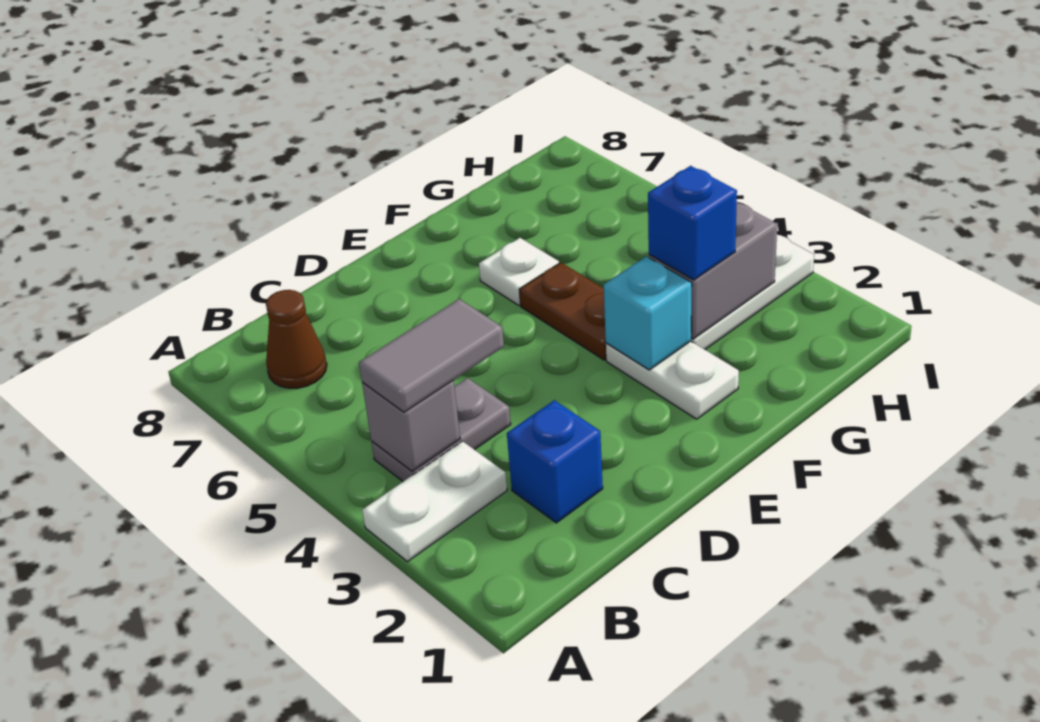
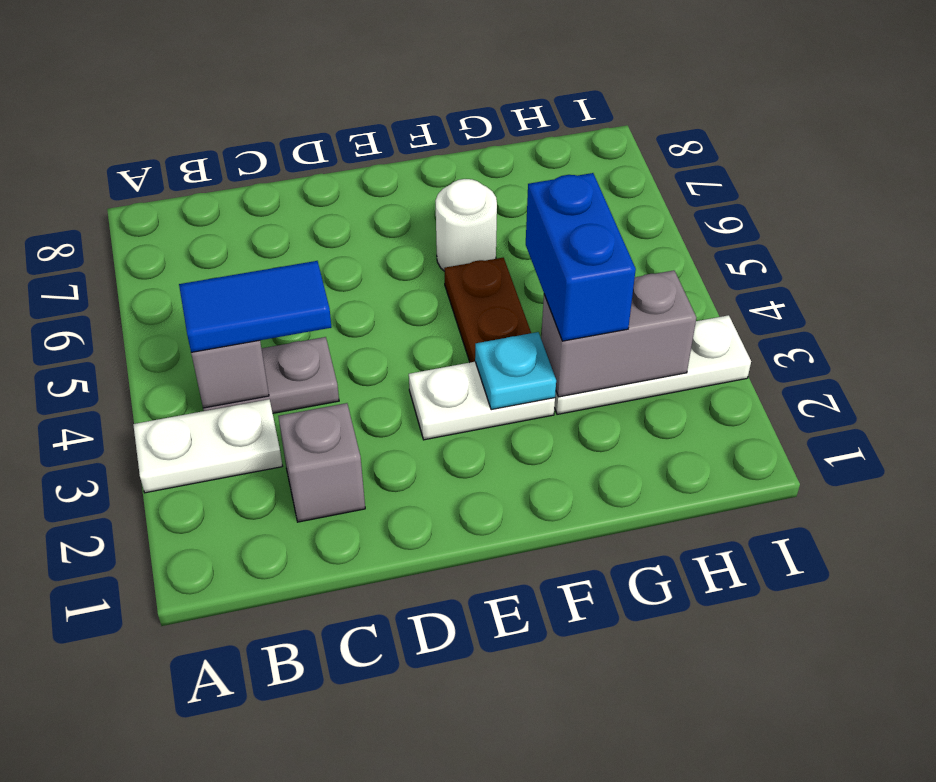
grey 1x2 tile [359,299,504,412] -> blue 1x2 tile [179,261,331,352]
brown 1x1 cone [266,290,327,388] -> none
blue 1x1 brick [507,400,603,523] -> grey 1x1 brick [278,403,365,522]
white 1x2 plate [606,341,739,419] -> white 1x2 plate turned to [409,362,555,440]
cyan 1x1 brick [604,256,692,370] -> cyan 1x1 plate [475,332,556,410]
white 1x1 plate [479,238,559,305] -> white 1x1 round brick [435,179,497,271]
blue 1x1 brick [648,166,737,280] -> blue 1x2 brick [526,173,636,341]

